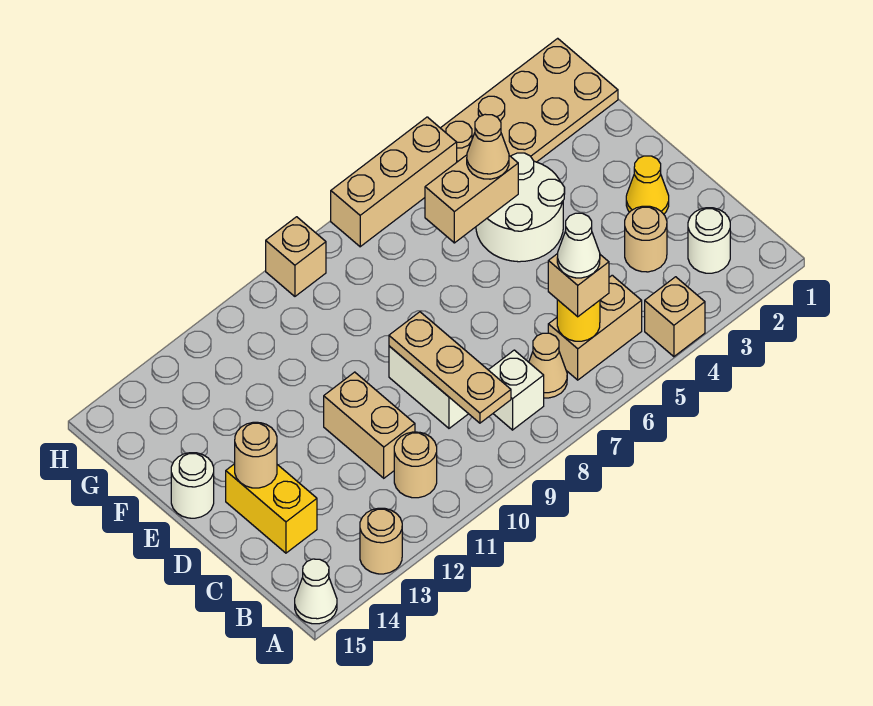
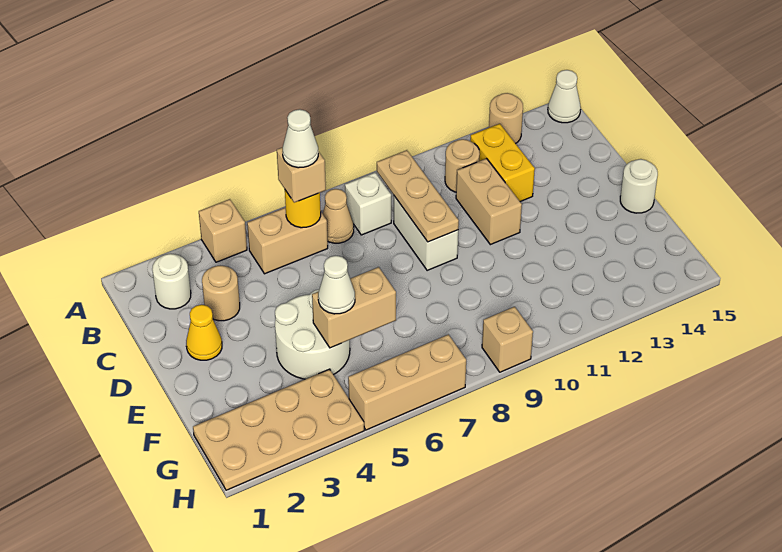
yellow 1x2 brick [226,464,317,553] -> yellow 1x2 brick moved to [470,124,535,202]
tan 1x1 round brick [235,422,277,488] -> none
tan 1x1 cone [467,114,509,179] -> white 1x1 cone [318,256,355,314]

